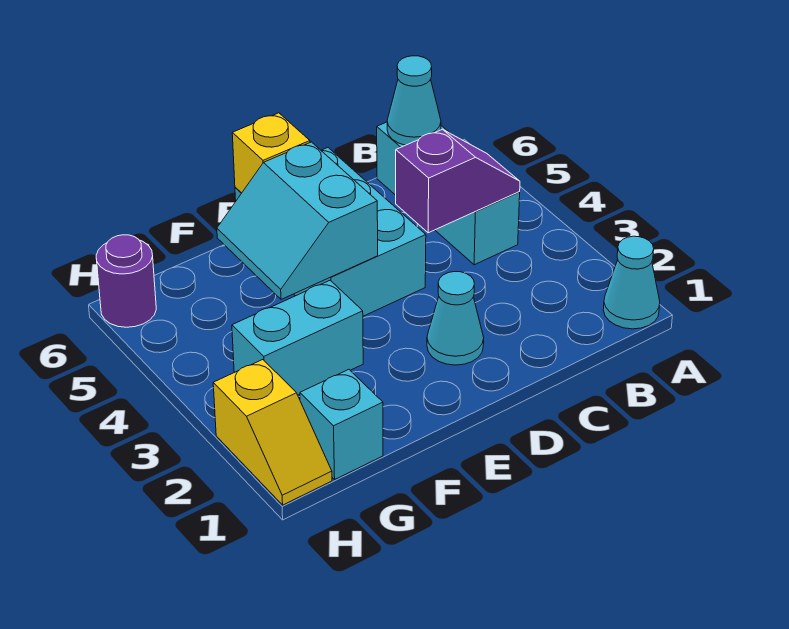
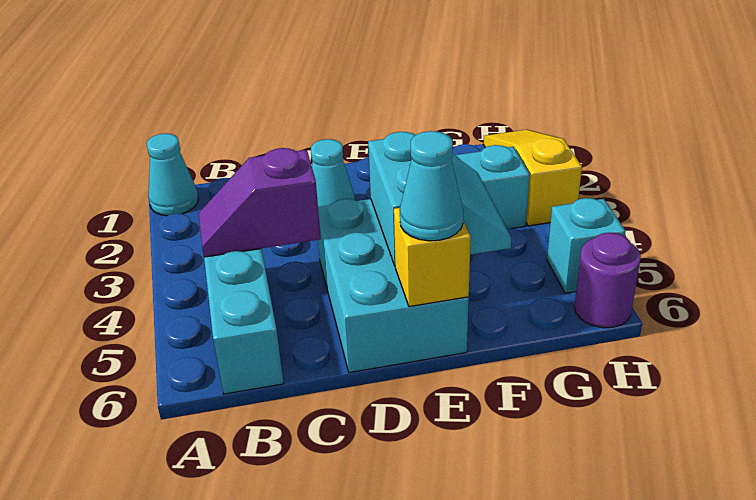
cyan 1x1 cone [387,56,441,145] -> cyan 1x1 cone moved to [400,131,463,241]
cyan 1x1 brick [300,369,383,479] -> cyan 1x1 brick moved to [547,198,625,293]
yellow 1x2 slope [213,360,332,505] -> yellow 1x3 slope [483,130,582,226]

